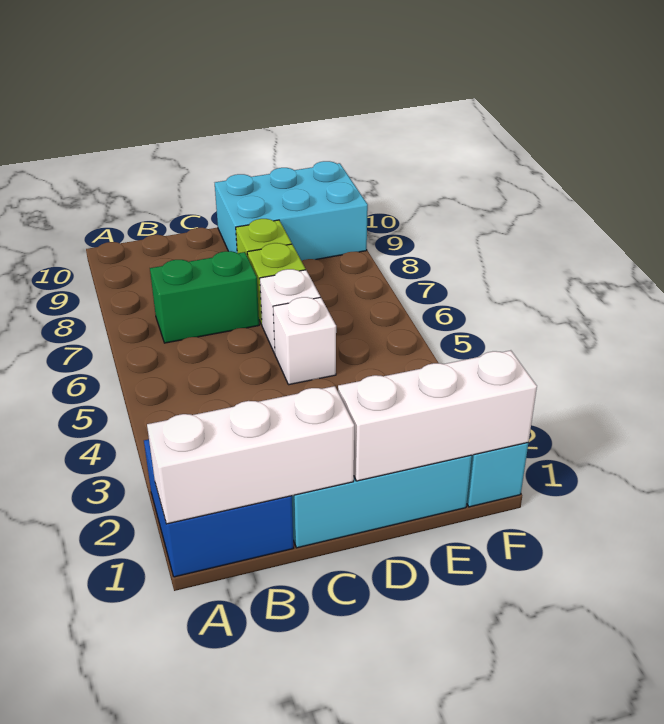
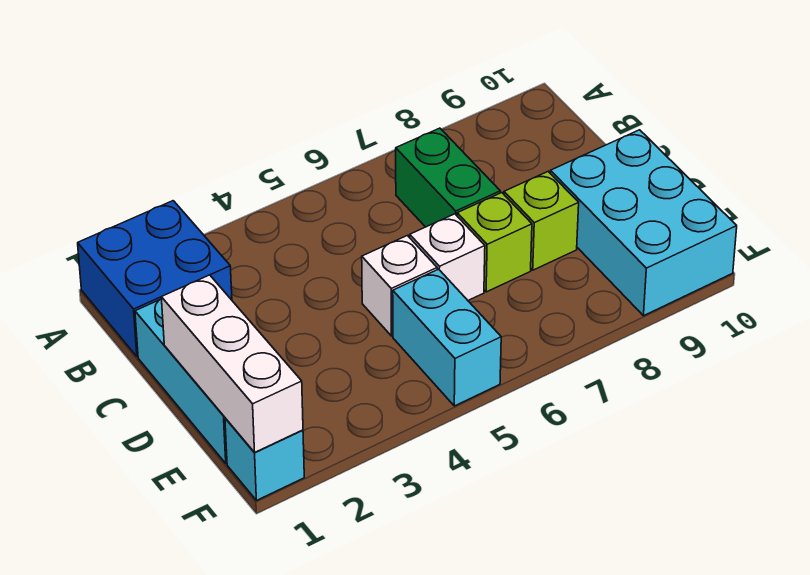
white 1x3 brick [147,386,354,524] -> none
none -> cyan 1x2 brick [393,269,501,406]

